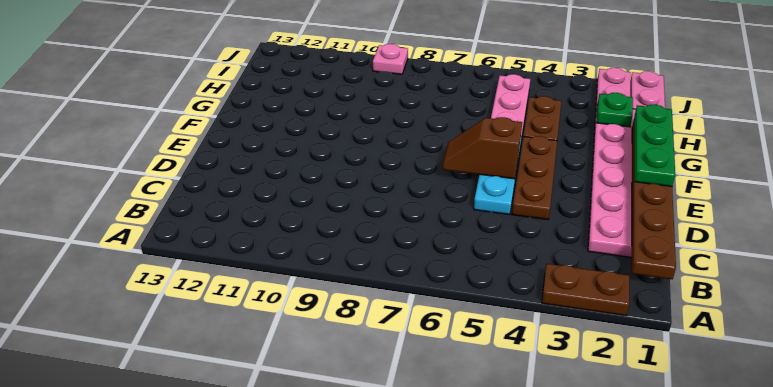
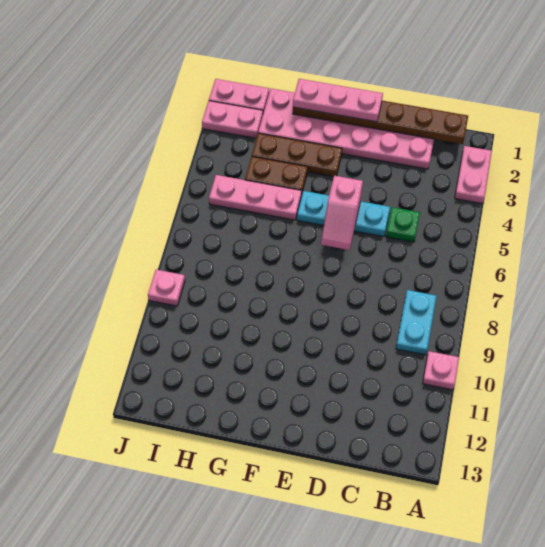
brown 1x2 plate [542,264,629,316] -> pink 1x2 plate [455,146,492,204]
none -> pink 1x1 plate [423,351,459,390]
none -> cyan 1x2 plate [396,290,437,355]
brown 1x3 plate [512,136,557,220] -> brown 1x3 plate moved to [252,133,342,177]
green 1x3 plate [634,105,675,186] -> pink 1x3 plate [293,79,383,122]
brown 1x2 slope [443,117,522,179] -> pink 1x2 slope [321,176,363,250]
green 1x1 plate [596,93,633,127] -> green 1x1 plate moved to [386,207,420,242]

